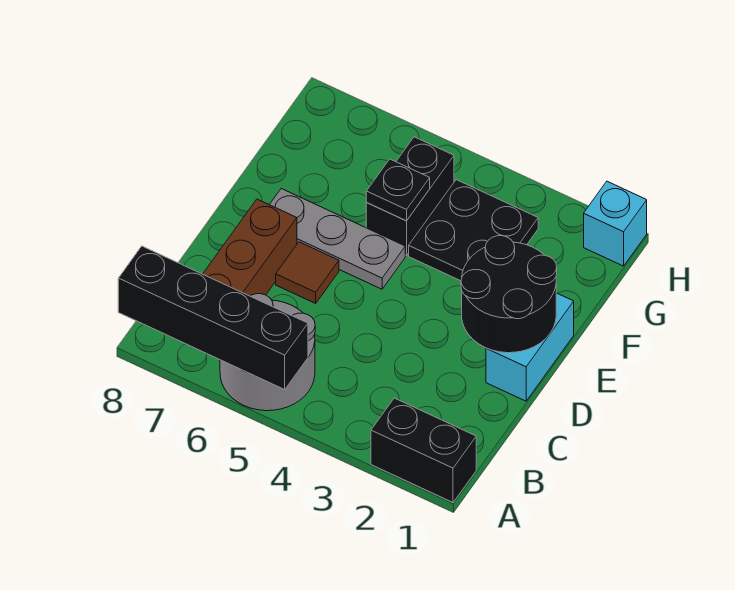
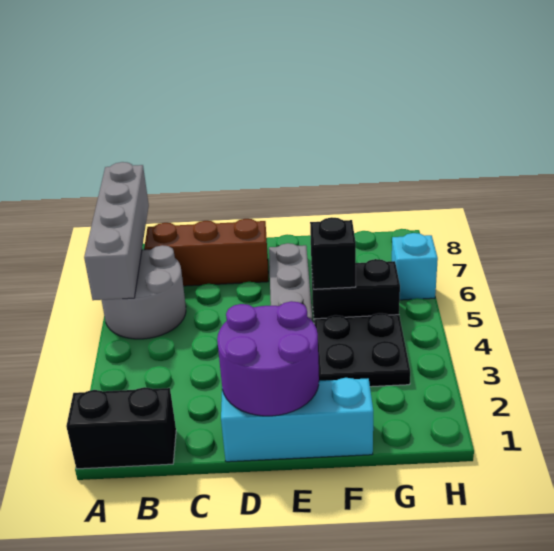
black 1x2 brick [371,398,476,502] -> black 1x2 brick turned to [66,387,176,469]
black 1x4 brick [118,246,308,389] -> grey 1x4 brick [84,162,149,300]
cyan 1x2 brick [486,293,574,401] -> cyan 1x3 brick [221,378,373,462]
black 2x2 round brick [461,236,557,353] -> purple 2x2 round brick [217,301,319,416]
brown 1x1 tile [276,242,339,303] -> none
black 1x1 plate [366,159,430,221] -> black 1x1 brick [310,217,356,289]
cyan 1x1 brick [584,181,647,266] -> cyan 1x1 brick moved to [392,233,438,300]

